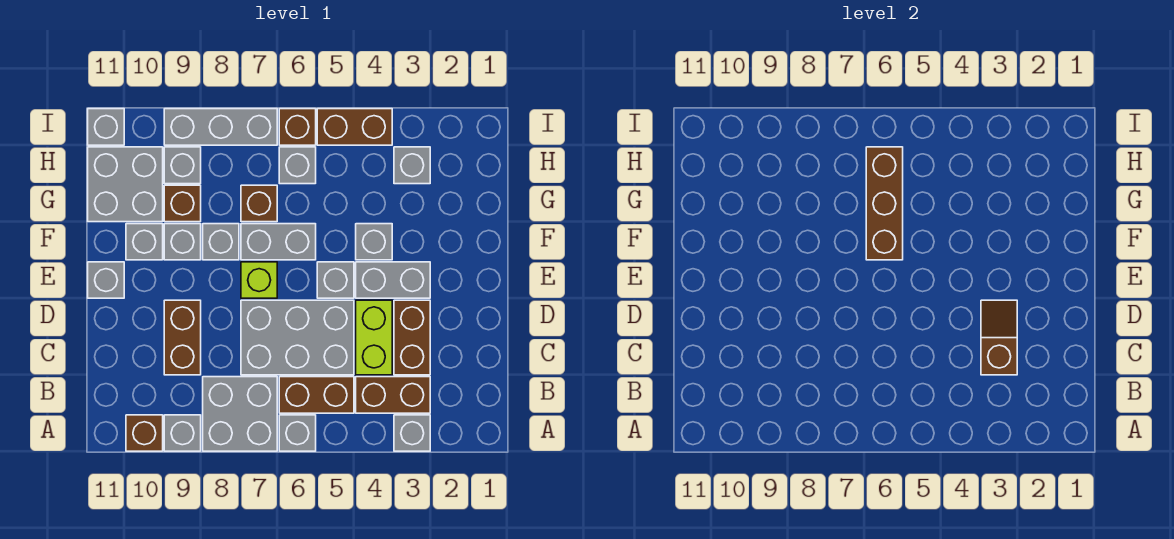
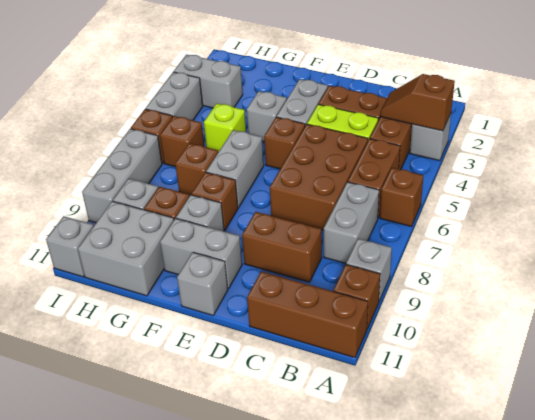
grey 1x1 brick [279,415,316,451] -> brown 1x1 brick [380,168,423,226]
grey 2x2 brick [203,377,277,451] -> grey 1x2 brick [324,182,379,263]
brown 1x2 slope [981,300,1017,375] -> brown 1x2 slope moved to [380,74,455,131]
grey 2x3 brick [241,300,354,375] -> brown 2x3 brick [270,124,368,230]
grey 1x1 brick [317,262,354,298] -> brown 1x1 brick [264,117,305,169]
lime 1x1 brick [241,262,277,298] -> lime 1x1 brick moved to [204,103,246,152]
brown 1x3 brick [866,147,903,260] -> brown 1x3 brick moved to [247,271,368,358]
grey 1x1 brick [203,224,239,260] -> brown 1x1 brick [191,172,238,231]
grey 1x1 brick [126,224,163,260] -> grey 1x2 brick [160,218,242,289]
grey 1x1 brick [394,147,430,184] -> grey 1x2 brick [174,55,243,108]
grey 1x1 brick [279,147,316,184] -> brown 1x1 brick [160,116,204,167]
brown 1x2 brick [317,109,392,145] -> grey 1x2 brick [146,72,203,120]

